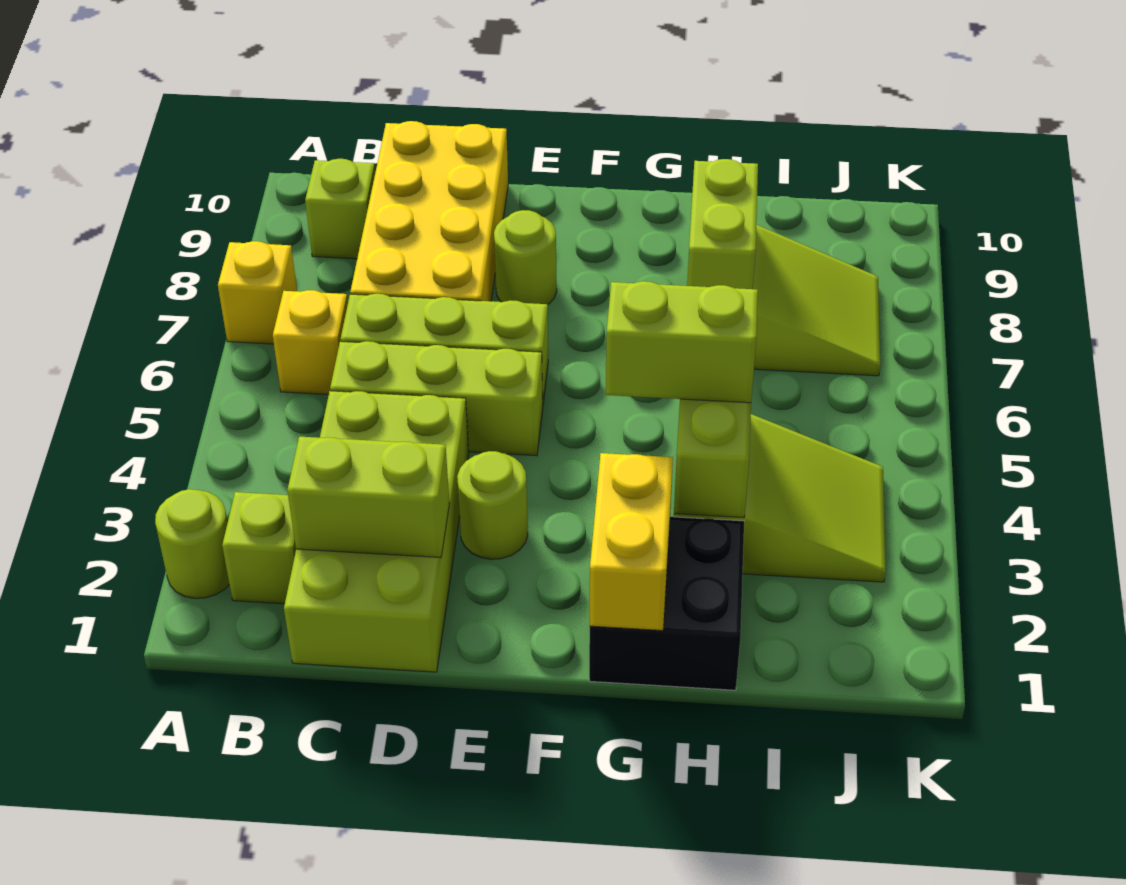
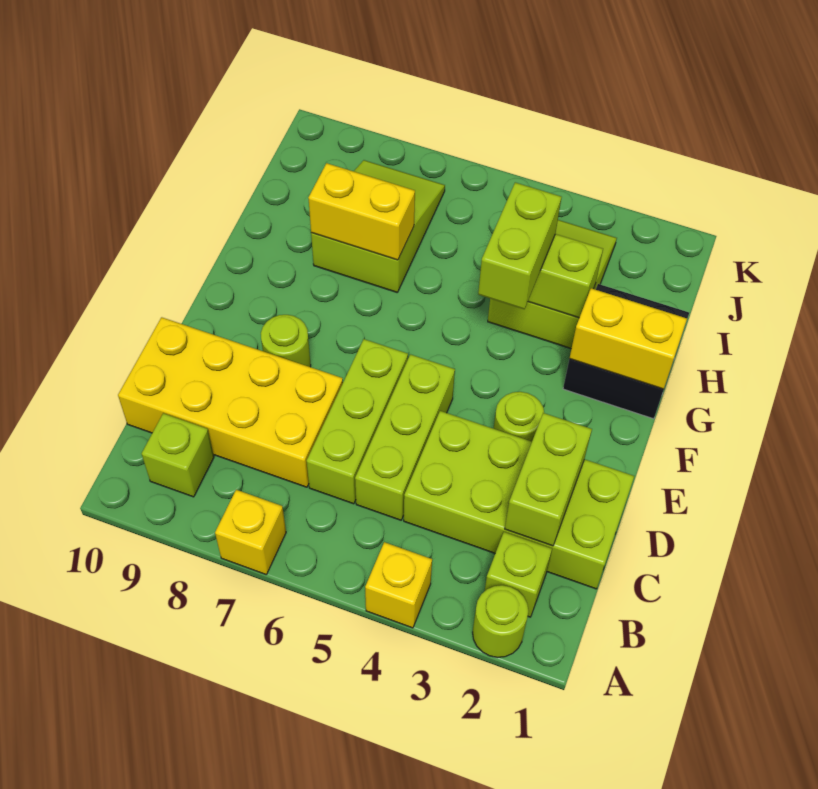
yellow 1x1 brick [273,290,348,394] -> yellow 1x1 brick moved to [365,542,432,628]
lime 1x2 brick [687,159,758,289] -> yellow 1x2 brick [308,163,415,260]

